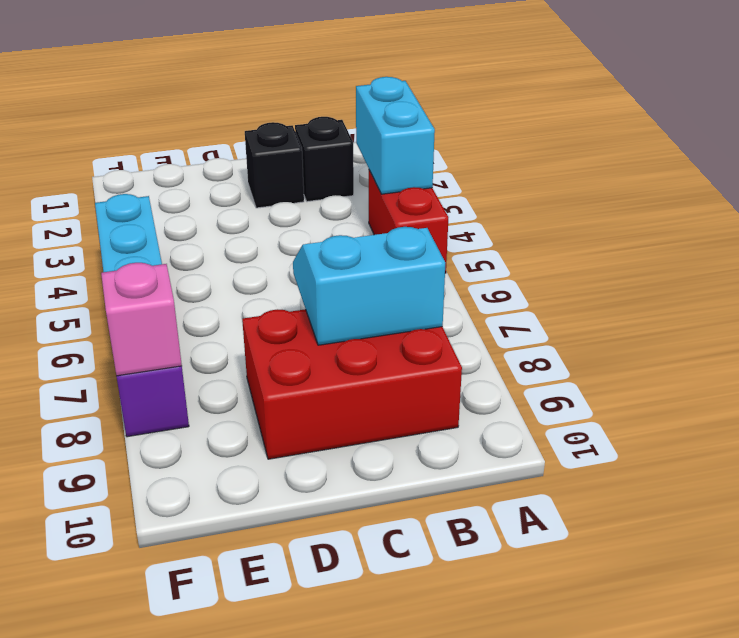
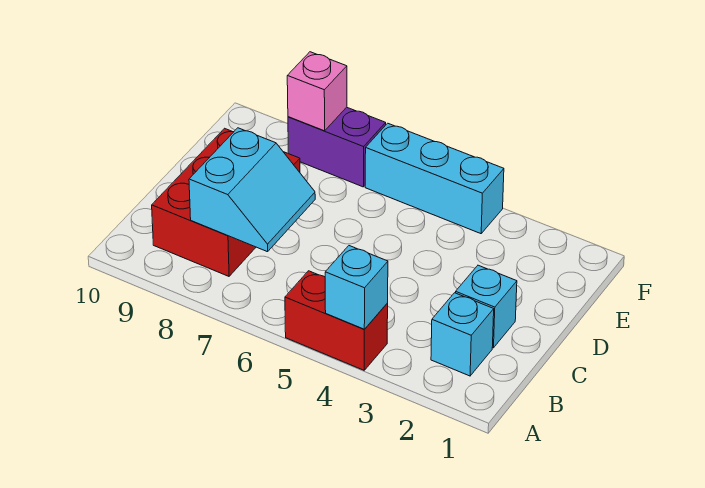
cyan 1x2 brick [356,77,435,194] -> cyan 1x1 brick [325,246,388,329]
black 1x1 brick [295,117,354,202] -> cyan 1x1 brick [431,293,494,376]
black 1x1 brick [245,122,304,208] -> cyan 1x1 brick [456,265,517,348]

